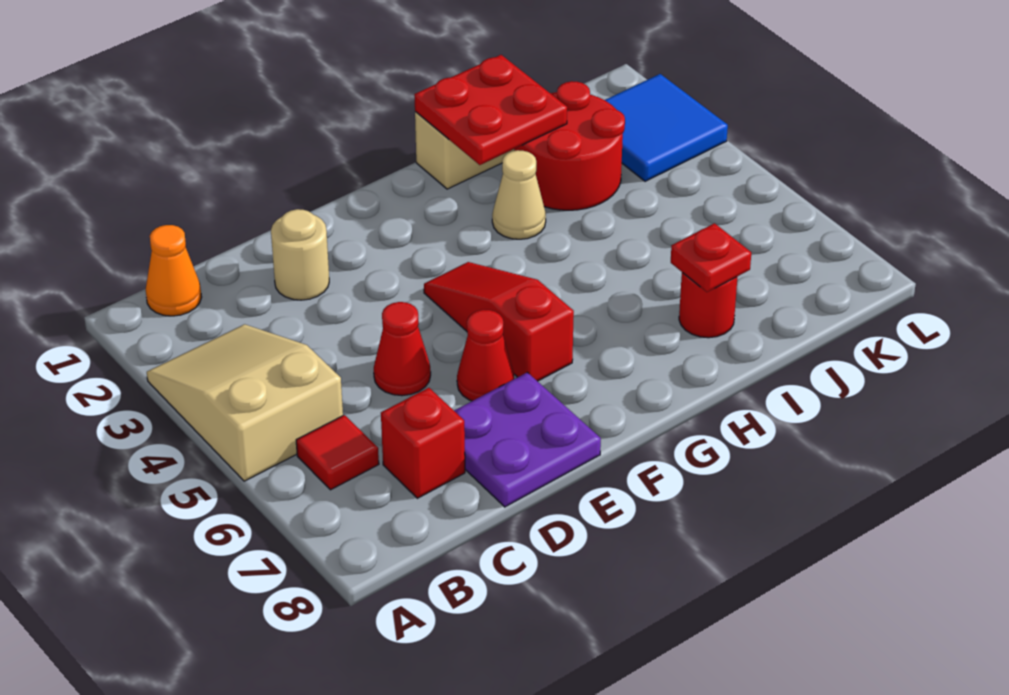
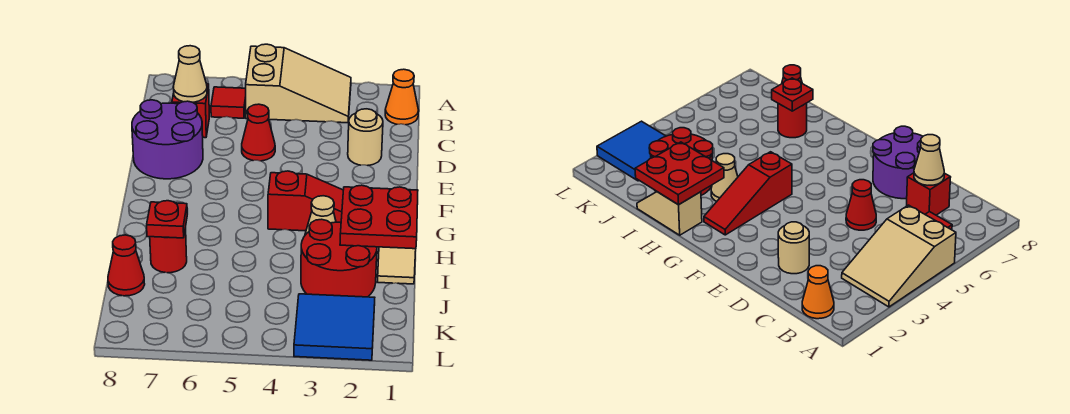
none -> tan 1x1 cone [173,46,207,102]
purple 2x2 plate [454,372,601,507] -> purple 2x2 round brick [132,100,203,179]
red 1x1 cone [457,310,514,401] -> red 1x1 cone moved to [108,235,145,296]
red 1x3 slope [424,262,574,381] -> red 1x3 slope moved to [268,171,343,231]

